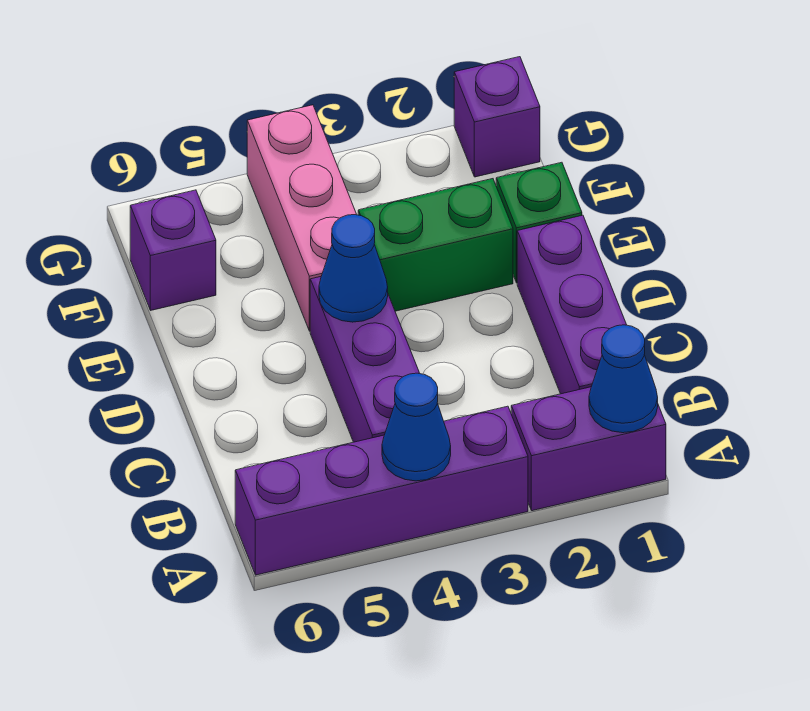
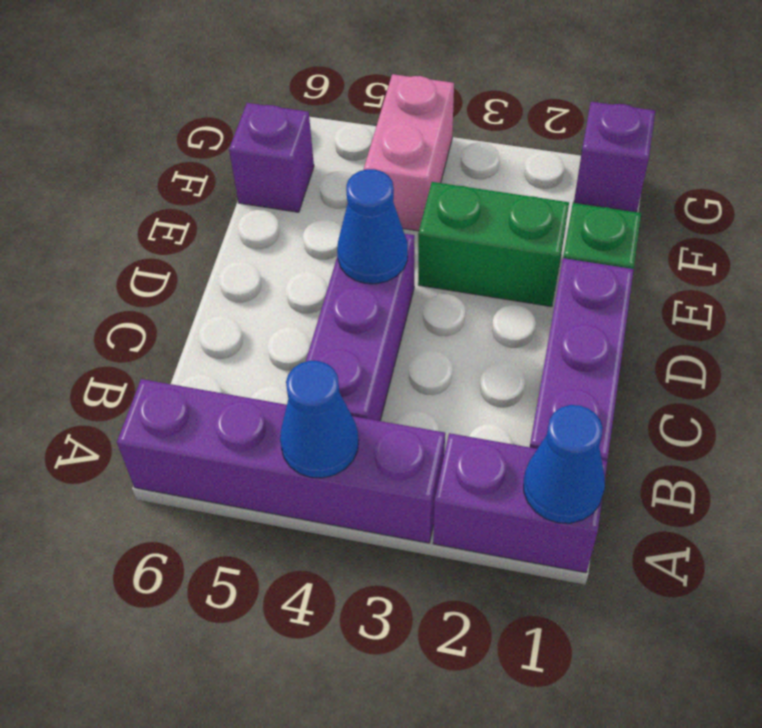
pink 1x3 brick [247,105,357,331] -> pink 1x2 brick [364,74,454,231]

